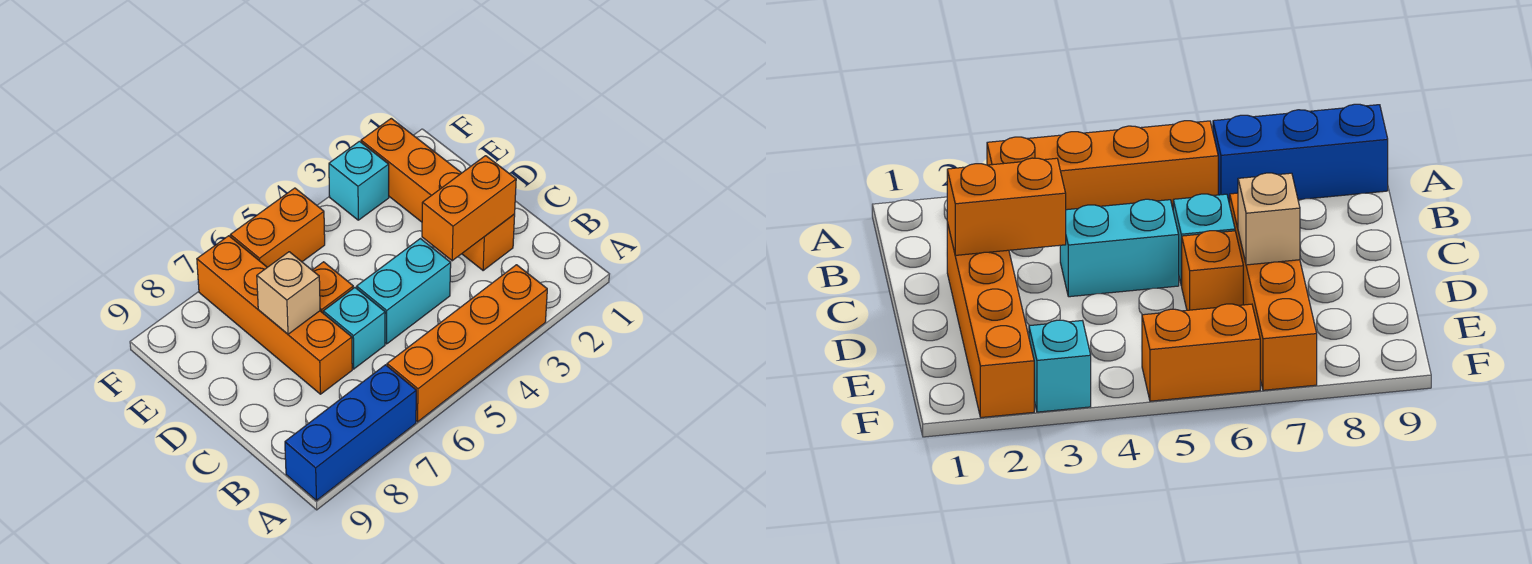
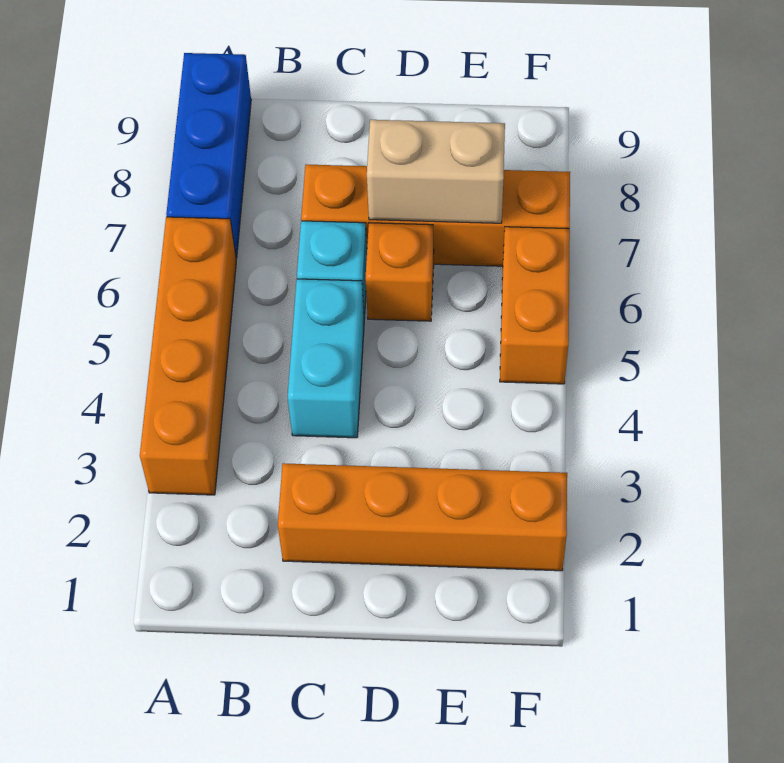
orange 1x2 brick [422,156,516,261] -> none
tan 1x1 brick [257,252,320,334] -> tan 1x2 brick [367,120,505,223]
cyan 1x1 brick [329,141,389,220] -> none

